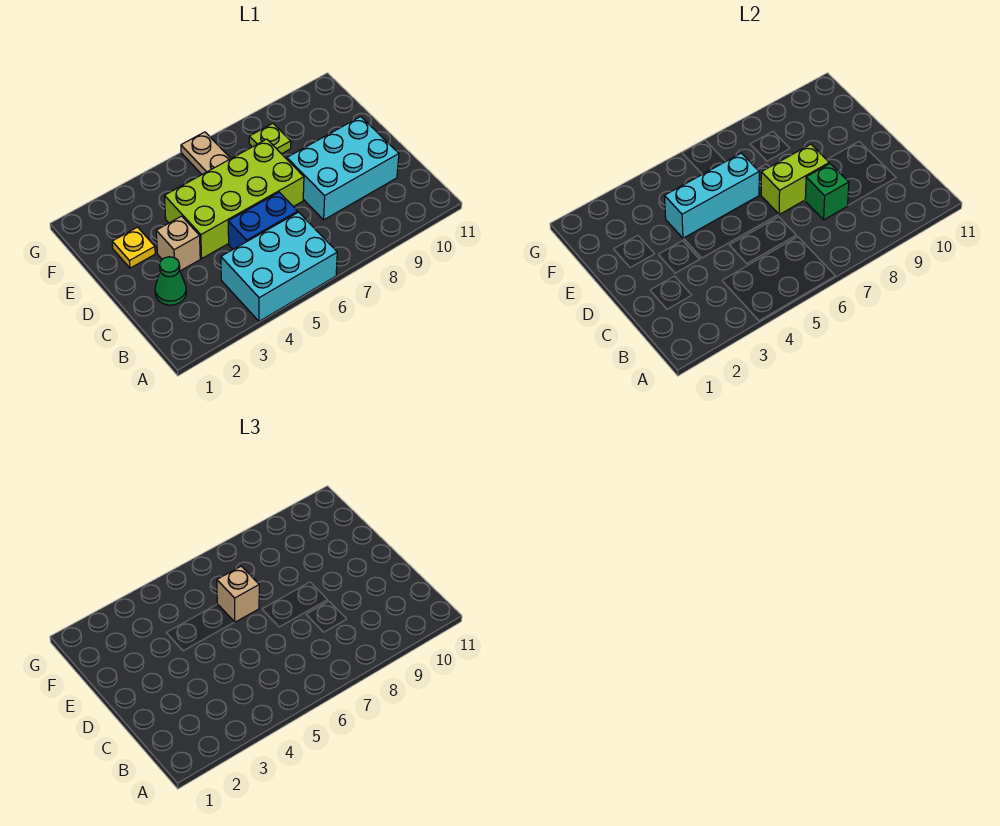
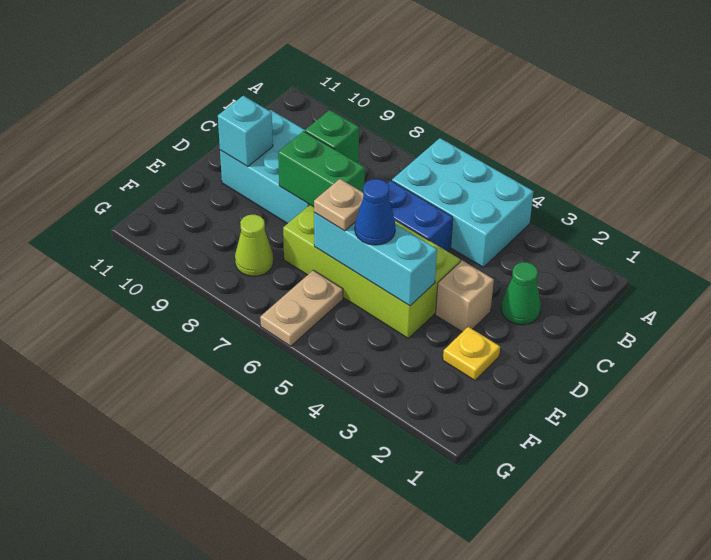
lime 1x2 brick [761,144,829,215] -> green 1x2 brick [278,131,365,207]
none -> cyan 1x1 brick [218,96,273,167]
none -> blue 1x1 cone [355,179,396,245]
tan 1x1 brick [217,566,259,622] -> tan 1x1 plate [314,179,363,231]
lime 1x1 plate [249,123,291,154] -> lime 1x1 cone [235,215,273,276]

